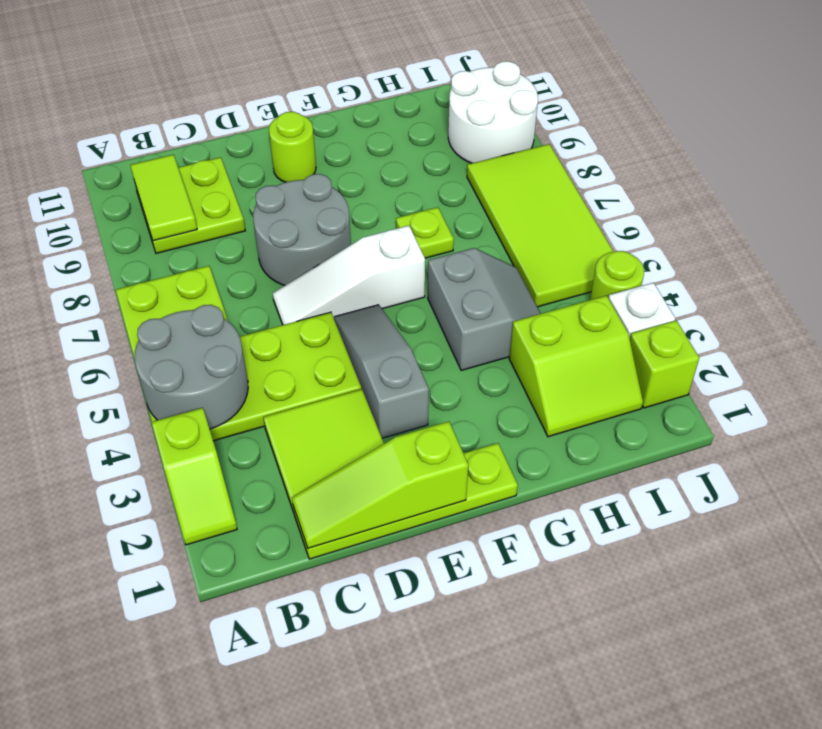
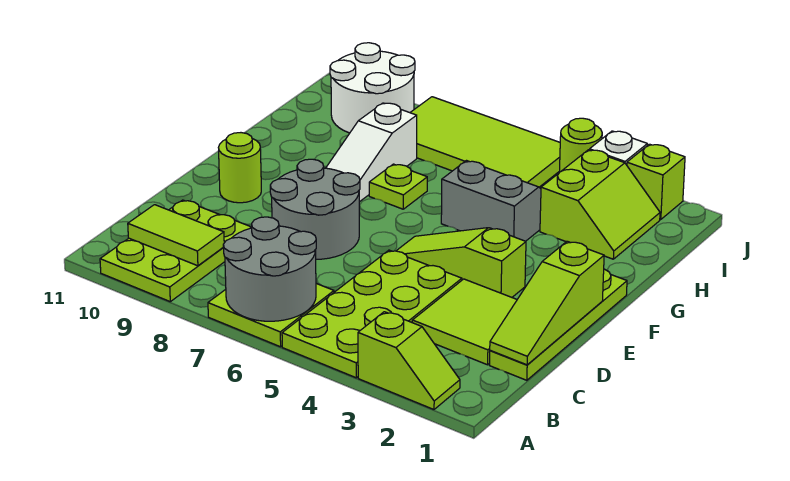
grey 2x2 round brick [134,305,248,429] -> grey 2x2 round brick moved to [223,217,316,321]
lime 2x2 plate [135,157,245,253] -> lime 2x3 plate [100,200,252,302]
white 1x3 slope [273,226,425,325] -> white 1x3 slope moved to [326,103,417,202]
grey 1x3 slope [334,305,429,438] -> lime 1x3 slope [397,228,526,297]

